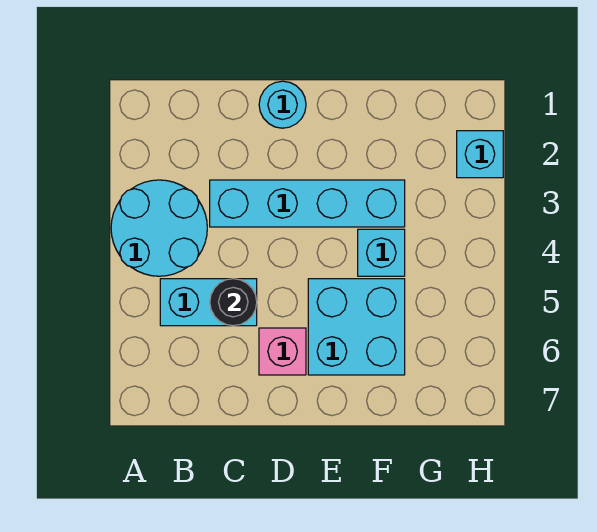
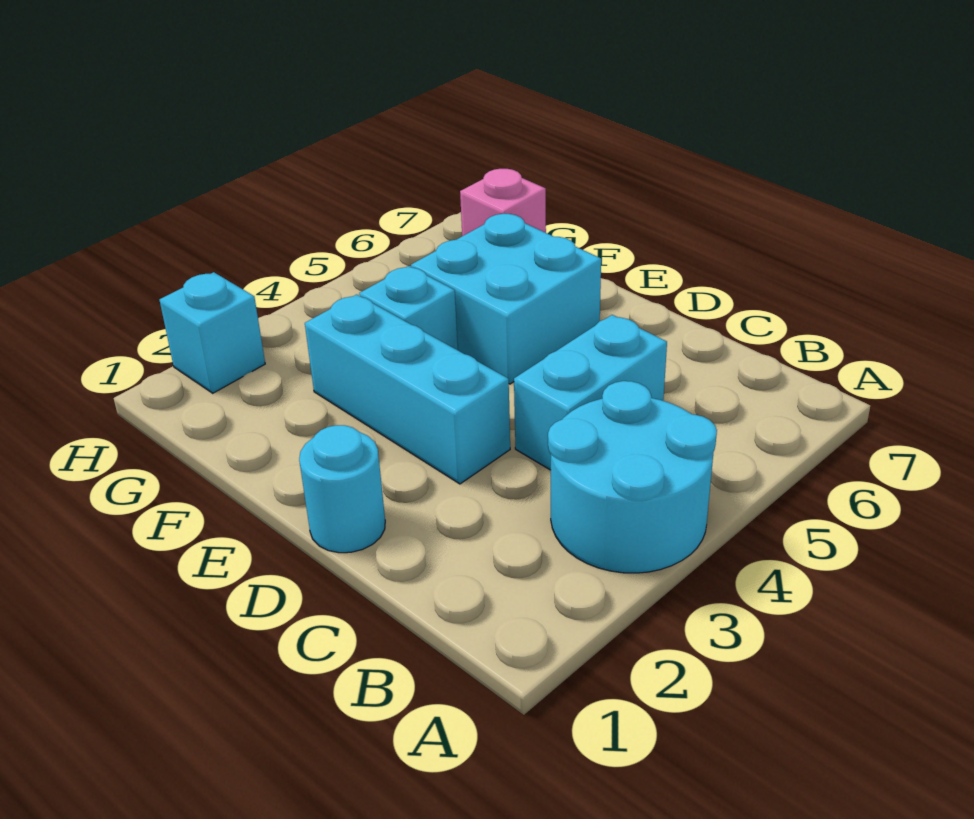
cyan 1x2 brick [160,279,257,326] -> cyan 1x2 brick turned to [514,315,667,470]
cyan 1x4 brick [210,180,405,227] -> cyan 1x3 brick [305,294,510,484]
black 1x1 round brick [210,279,257,326] -> none
pink 1x1 brick [259,328,306,375] -> pink 1x1 brick moved to [460,169,546,236]

